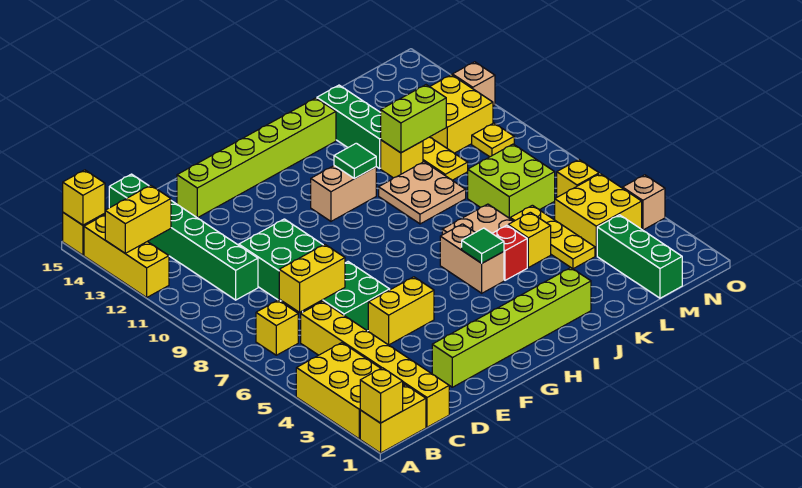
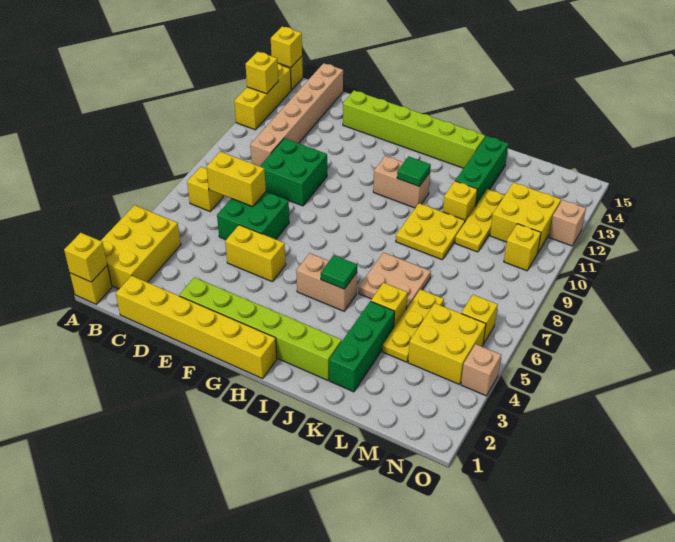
yellow 1x2 brick [360,385,426,453] -> yellow 1x1 brick [70,266,112,304]
yellow 1x2 brick [105,185,171,253] -> yellow 1x1 brick [245,52,278,94]
yellow 1x6 brick [301,301,449,427] -> yellow 1x6 brick turned to [116,276,277,379]
green 1x6 brick [109,174,258,300] -> tan 1x6 brick [250,63,343,166]
tan 1x2 brick [440,224,504,293] -> tan 1x2 brick turned to [296,253,357,311]
red 1x1 brick [492,225,527,280] -> none
tan 2x2 plate [379,162,466,224] -> yellow 2x2 plate [396,203,465,260]
lime 1x2 brick [381,85,446,153] -> none
lime 2x2 brick [468,144,555,218] -> none
green 1x3 brick [597,215,682,298] -> green 1x3 brick moved to [329,301,395,392]
yellow 1x1 plate [472,123,514,157] -> yellow 1x1 brick [504,224,541,271]

